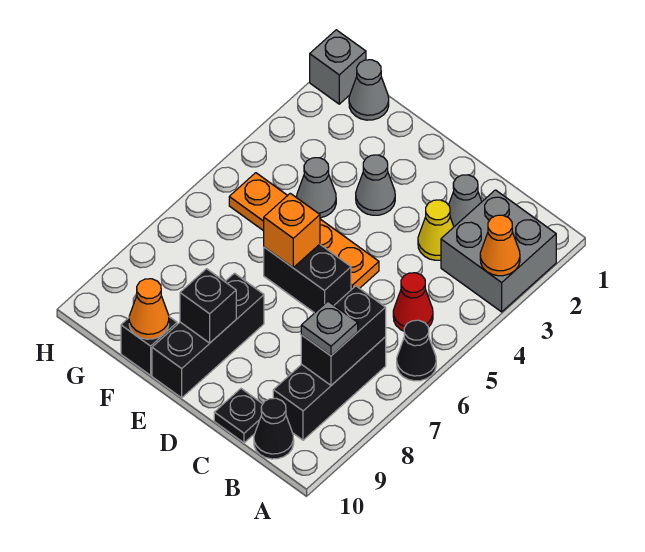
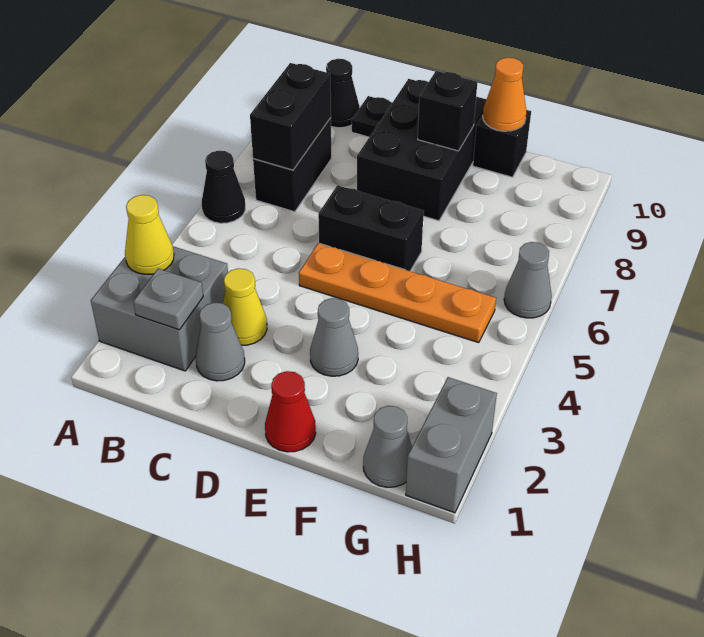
orange 1x1 cone [480,215,520,276] -> yellow 1x1 cone [125,195,174,274]
red 1x1 cone [393,273,433,331] -> red 1x1 cone moved to [265,371,316,452]
black 1x3 brick [273,337,386,440] -> black 1x2 brick [253,118,331,212]
grey 1x1 plate [301,301,358,356] -> grey 1x1 plate moved to [133,268,203,330]
orange 1x1 brick [264,193,320,267] -> none
black 1x3 brick [152,273,264,398] -> black 2x3 brick [357,79,486,221]
grey 1x1 cone [297,158,336,218] -> grey 1x1 cone moved to [504,242,552,318]
grey 1x1 brick [310,30,366,104] -> grey 1x2 brick [406,377,497,513]

